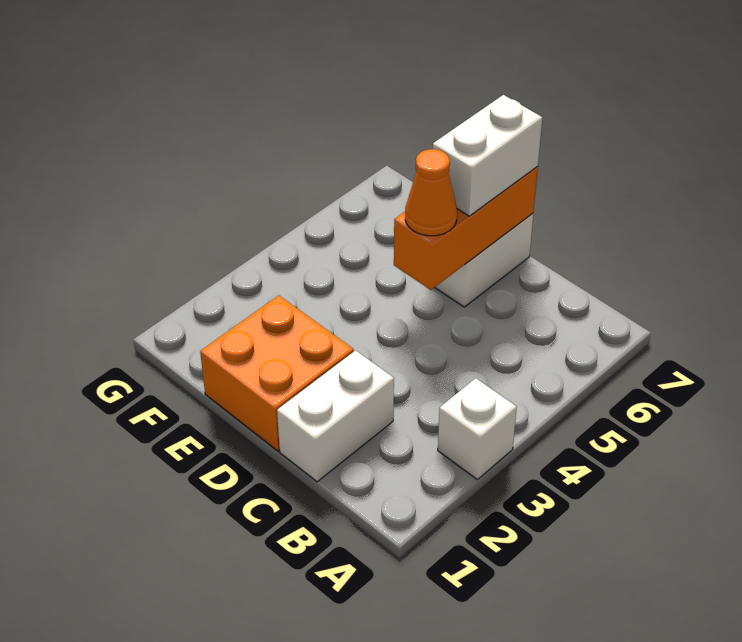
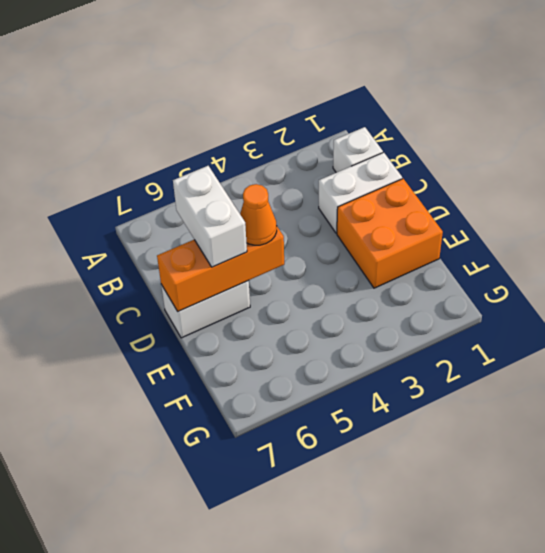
white 1x1 brick [438,378,517,479] -> white 1x1 brick moved to [333,127,383,173]
white 1x2 brick [433,95,542,216] -> white 1x2 brick turned to [173,166,247,267]

